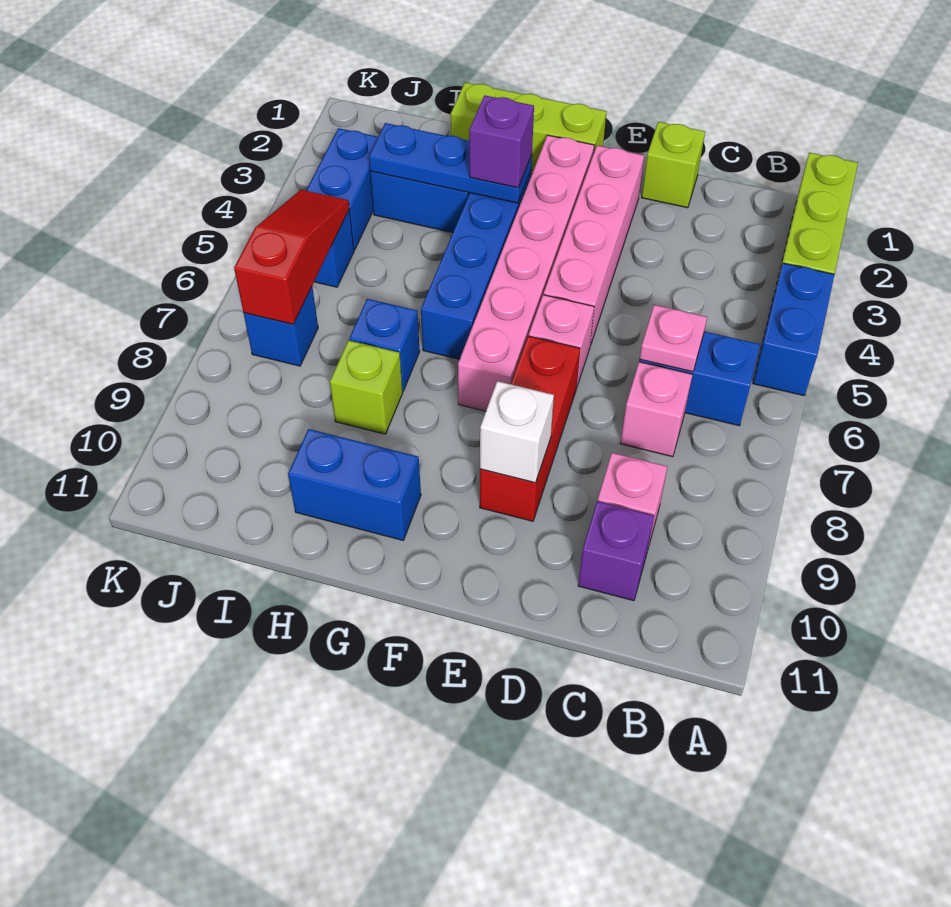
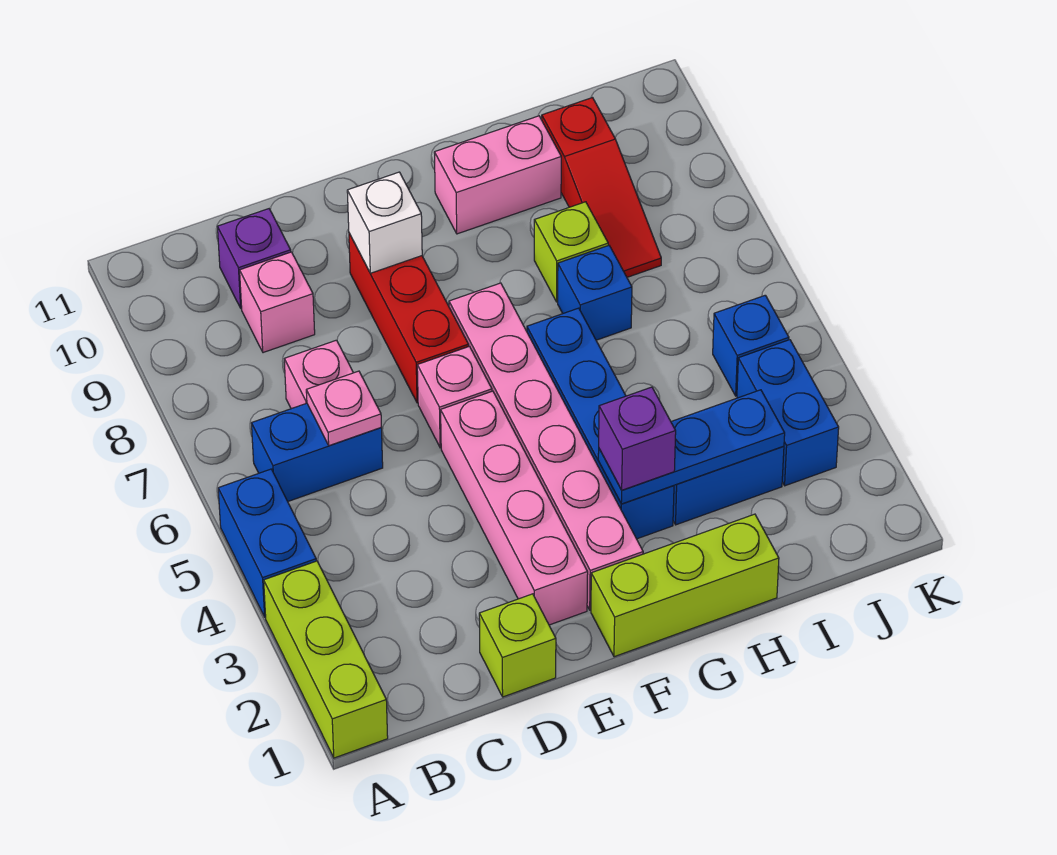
blue 1x2 brick [288,429,421,540] -> pink 1x2 brick [434,116,561,234]
red 1x3 slope [234,190,349,324] -> red 1x3 slope moved to [542,98,661,277]
blue 1x1 brick [244,287,318,366] -> none

